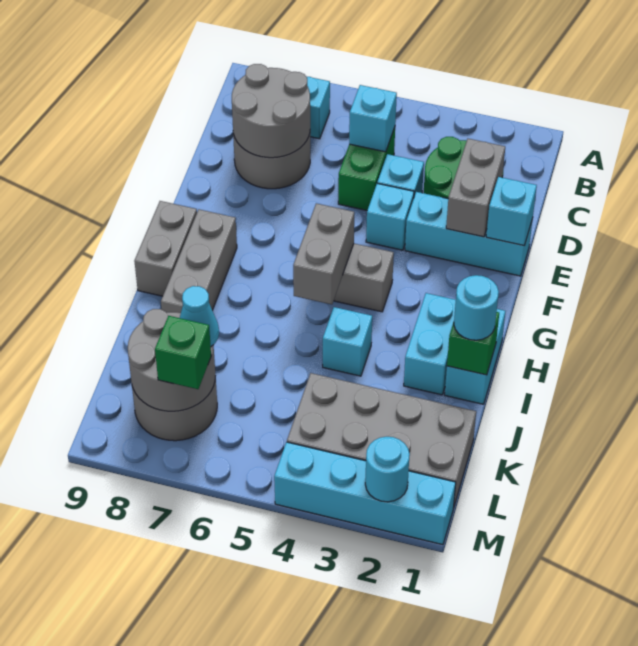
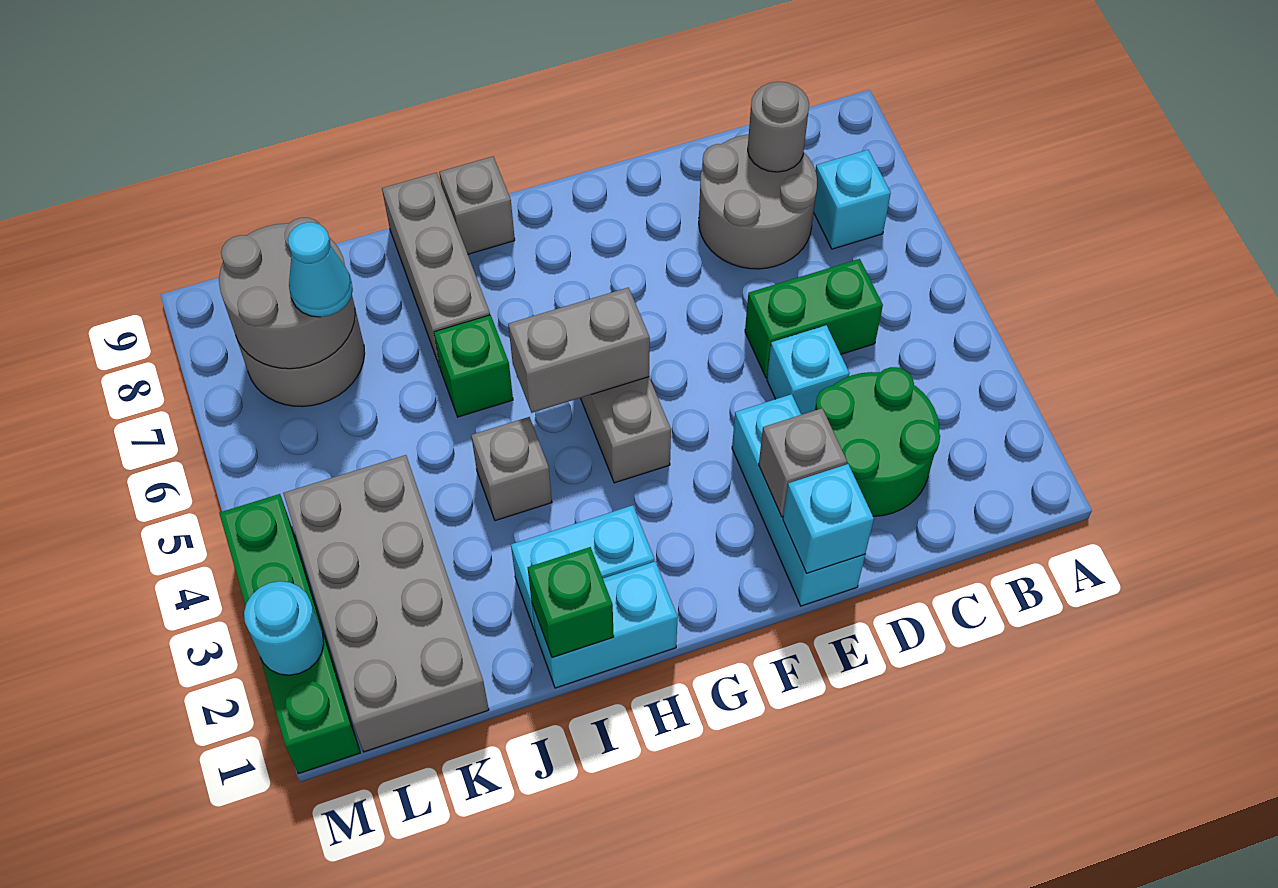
cyan 1x1 brick [349,85,397,152] -> none
grey 2x2 round brick [232,64,310,158] -> grey 1x1 round brick [748,82,809,172]
grey 1x2 brick [446,139,505,237] -> grey 1x1 brick [759,408,847,517]
cyan 1x1 brick [366,183,414,250] -> none
grey 1x3 brick [161,209,237,313] -> grey 1x3 brick turned to [382,173,490,367]
grey 1x2 brick [134,201,197,296] -> grey 1x1 brick [439,157,515,254]
cyan 1x1 round brick [454,275,499,340] -> none
cyan 1x1 brick [323,307,372,376] -> grey 1x1 brick [471,417,552,521]
green 1x1 brick [155,316,211,389] -> green 1x1 brick moved to [434,315,513,417]
cyan 1x4 brick [274,442,456,545] -> green 1x4 brick [219,494,360,774]

